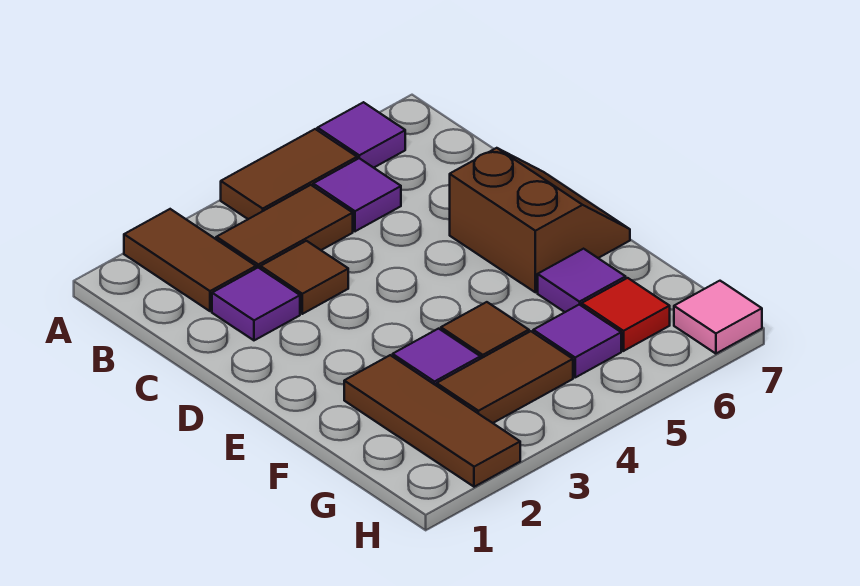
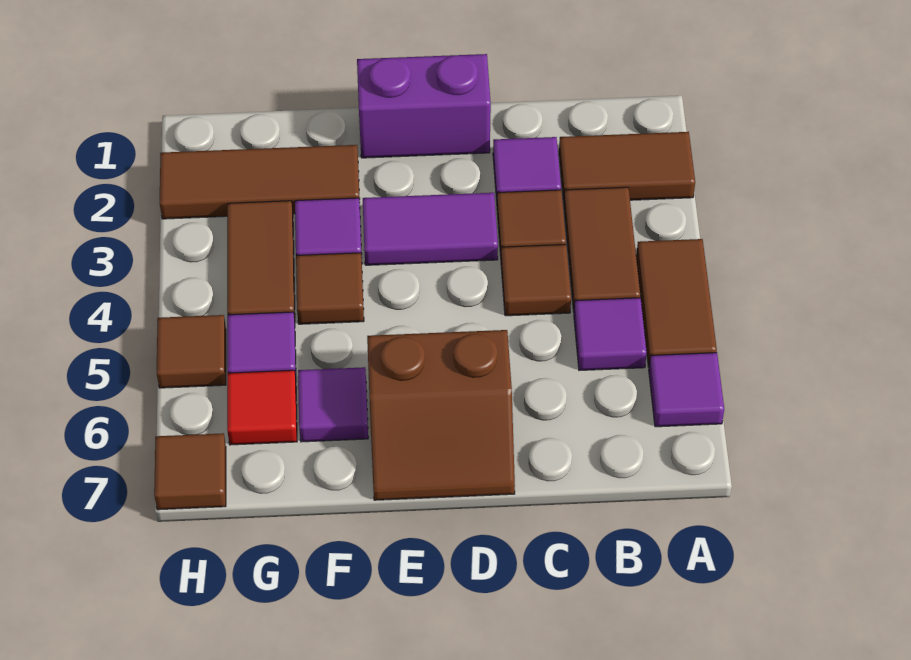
none -> brown 1x1 tile [501,245,571,316]
none -> purple 1x2 brick [357,54,491,158]
none -> purple 1x2 tile [363,193,498,265]
none -> brown 1x1 tile [157,315,226,388]
pink 1x1 tile [674,281,762,354] -> brown 1x1 tile [154,433,226,510]

